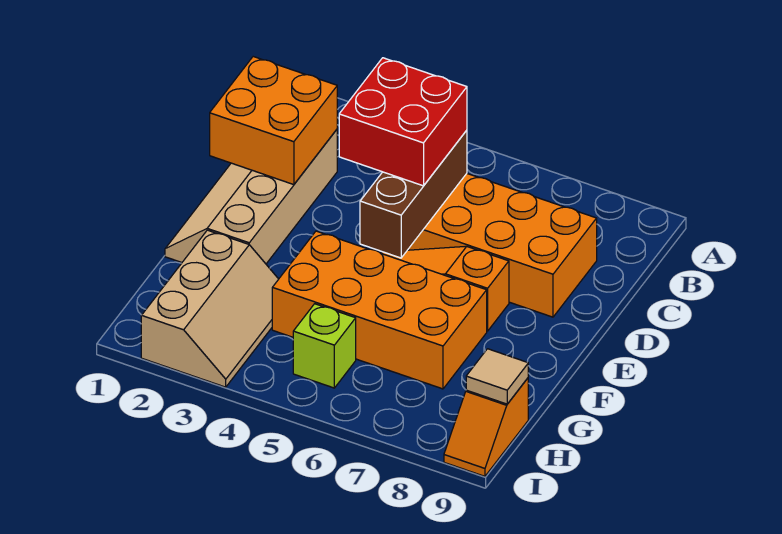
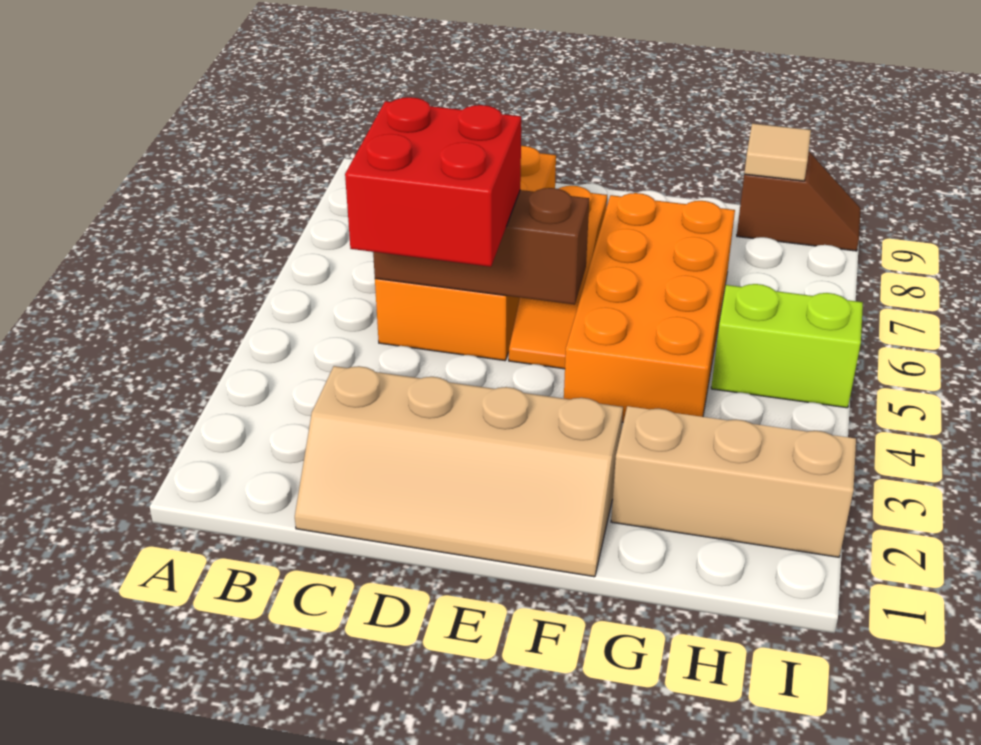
orange 2x2 brick [210,57,337,185] -> none
lime 1x1 brick [293,304,356,388] -> lime 1x2 brick [711,284,863,408]
orange 1x2 slope [444,378,528,476] -> brown 1x2 slope [737,152,861,251]

